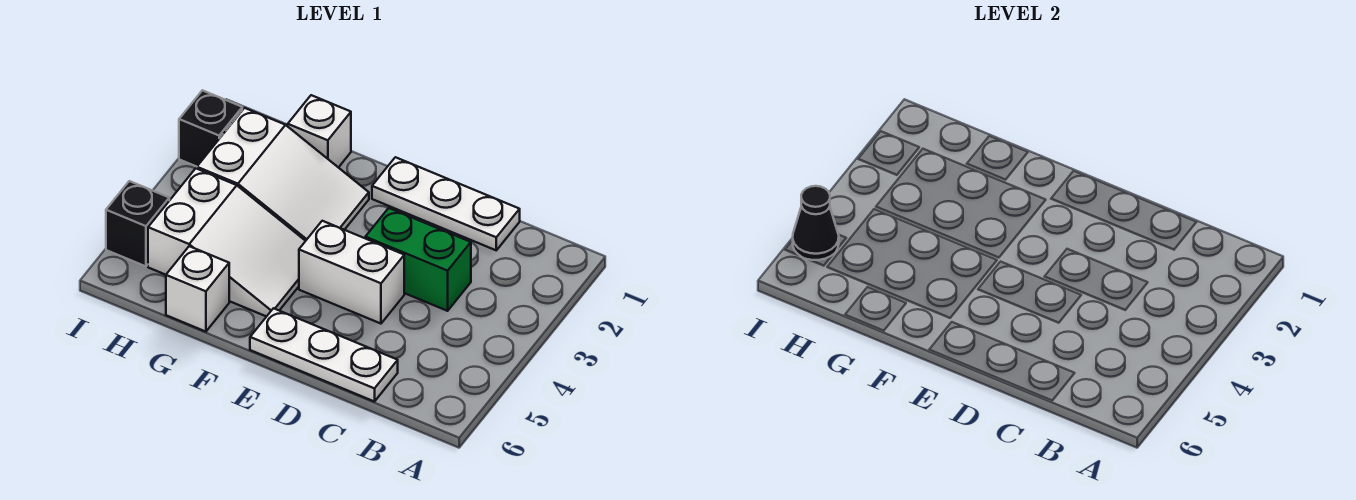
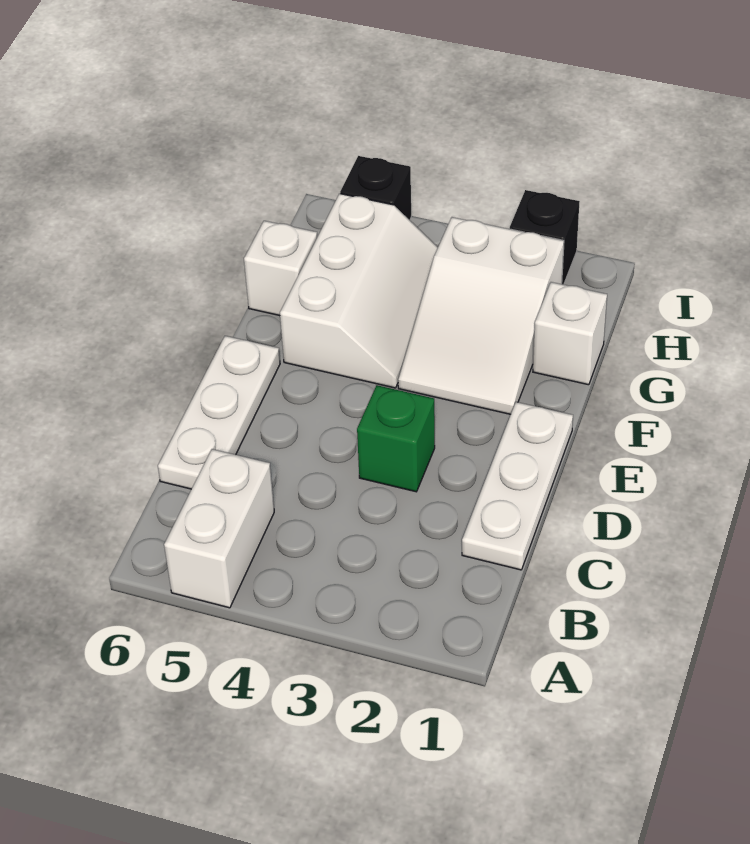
green 1x2 brick [365,208,471,311] -> green 1x1 brick [357,385,435,492]
white 1x2 brick [299,221,404,324] -> white 1x2 brick moved to [164,449,274,608]
white 2x3 slope [148,168,305,317] -> white 2x3 slope turned to [280,194,438,388]
black 1x1 cone [793,186,839,260] -> none

